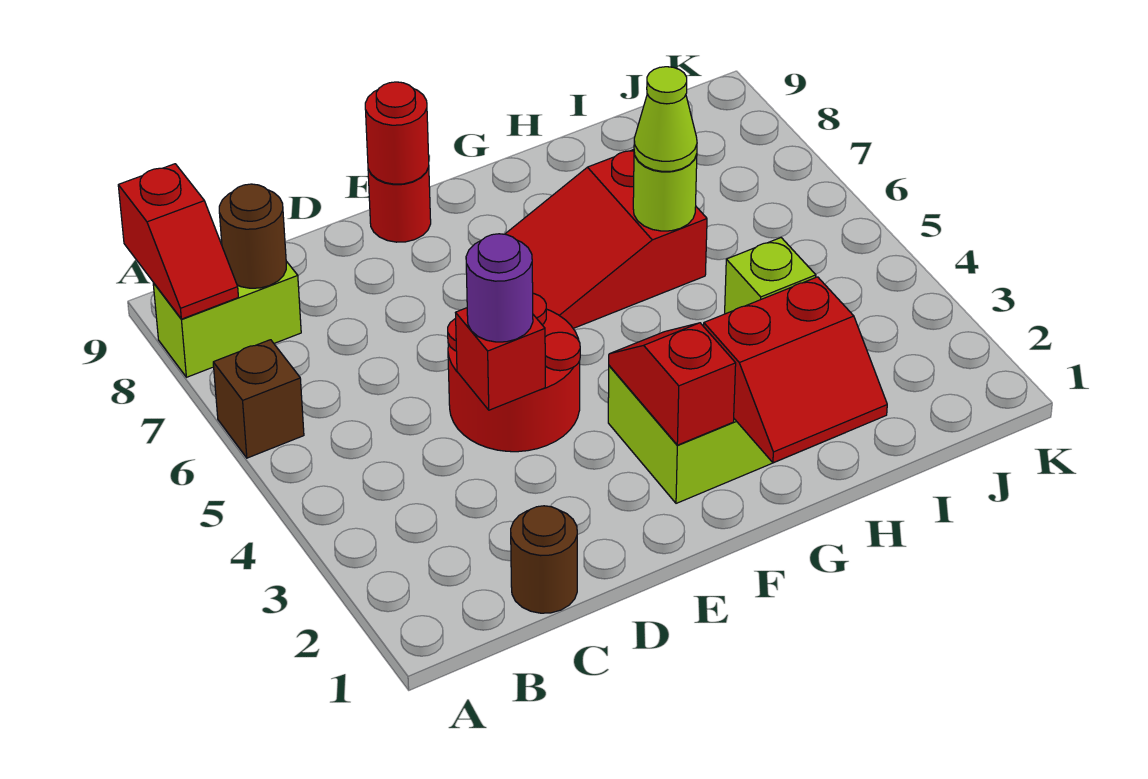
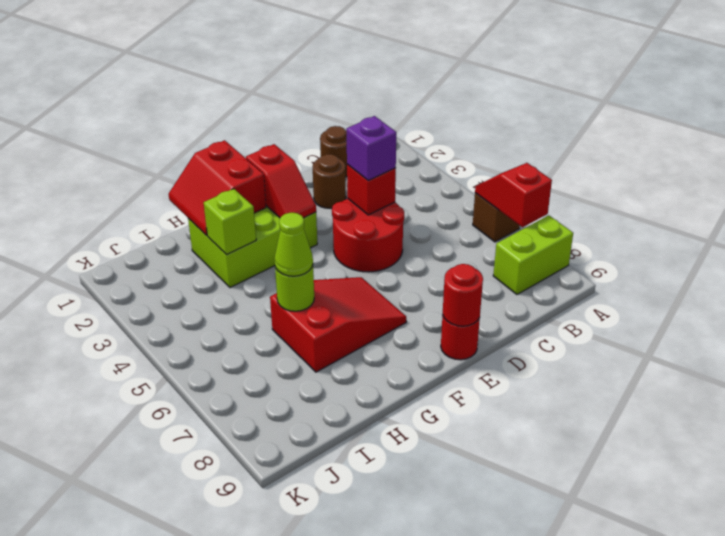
red 1x2 slope [118,164,238,319] -> red 1x2 slope moved to [475,163,552,227]
brown 1x1 round brick [219,184,286,288] -> brown 1x1 round brick moved to [313,154,346,208]
purple 1x1 round brick [466,234,533,342] -> purple 1x1 brick [346,116,396,181]
red 2x2 slope [704,277,887,463] -> red 2x2 slope turned to [169,140,266,235]

